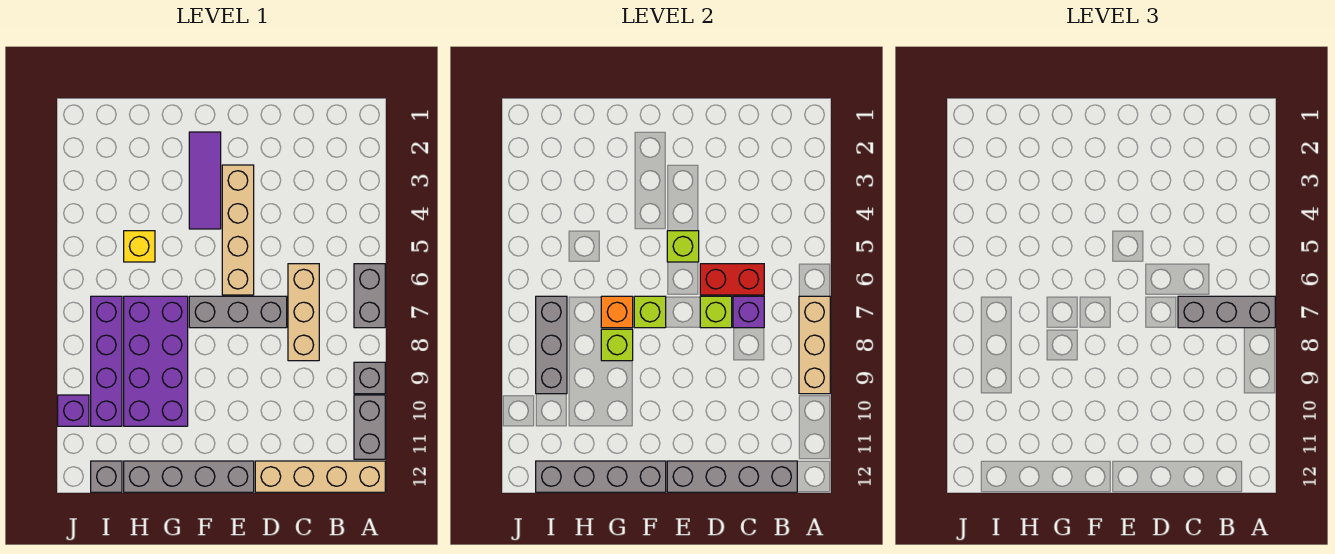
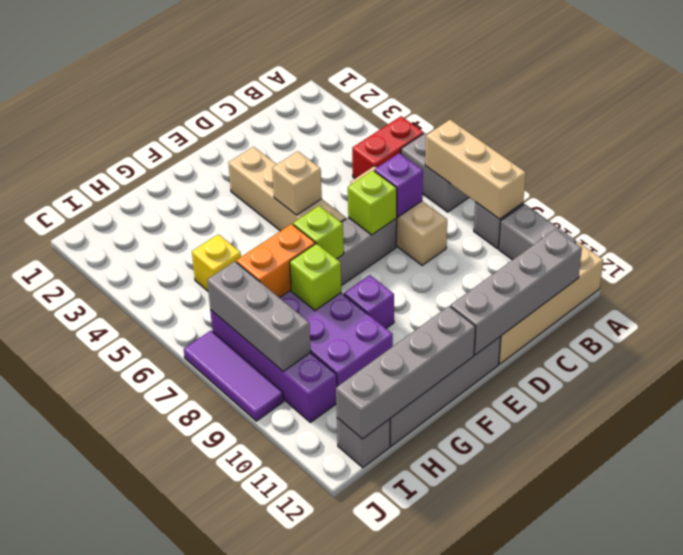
grey 1x3 brick [1178,296,1275,328] -> none
red 1x2 brick [700,264,764,295] -> red 1x2 brick moved to [352,116,424,178]
lime 1x1 brick [667,231,699,262] -> tan 1x1 brick [272,151,322,215]
purple 1x3 tile [189,132,221,229] -> purple 1x3 tile moved to [184,331,284,421]
orange 1x1 brick [601,296,633,328] -> orange 1x2 brick [236,224,315,298]
purple 1x1 brick [58,395,89,426] -> purple 1x1 brick moved to [344,275,394,328]

